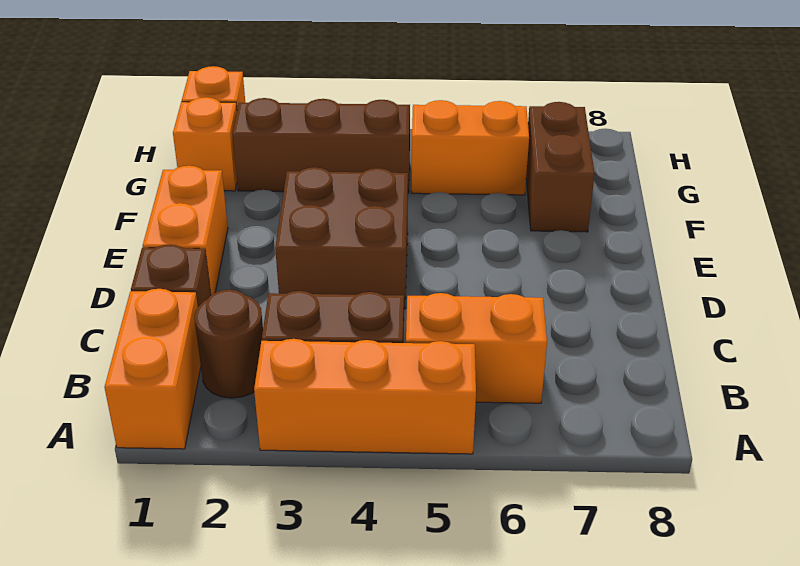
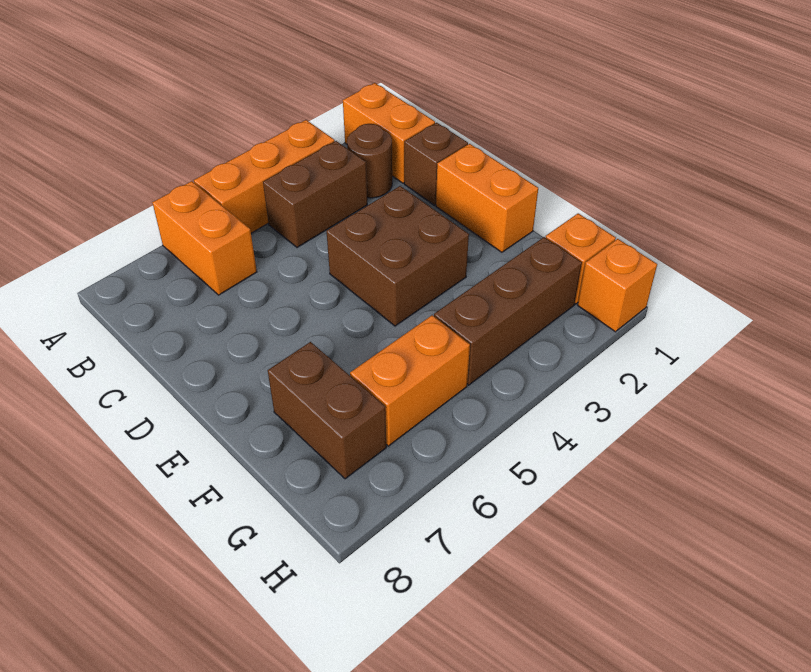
orange 1x2 brick [406,293,547,403] -> orange 1x2 brick turned to [152,181,257,295]

